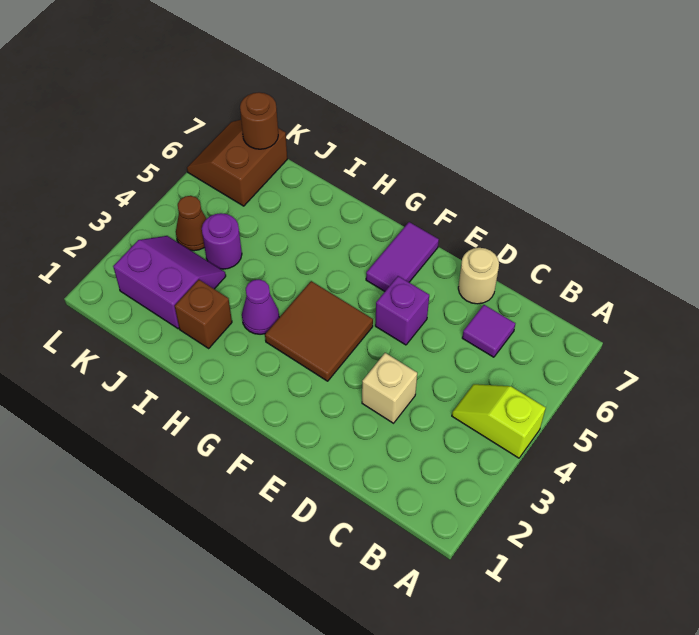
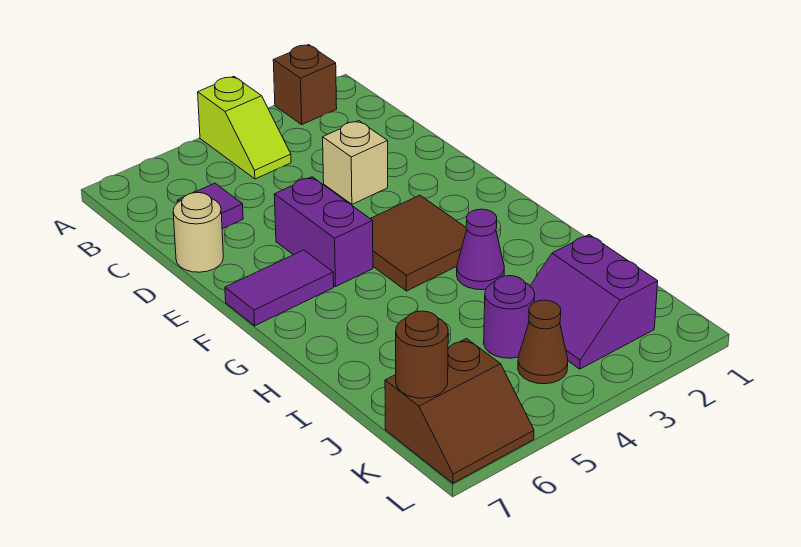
purple 1x1 brick [375,276,429,345] -> purple 1x2 brick [274,177,373,287]
brown 1x1 brick [175,280,232,348] -> brown 1x1 brick moved to [273,45,337,124]

